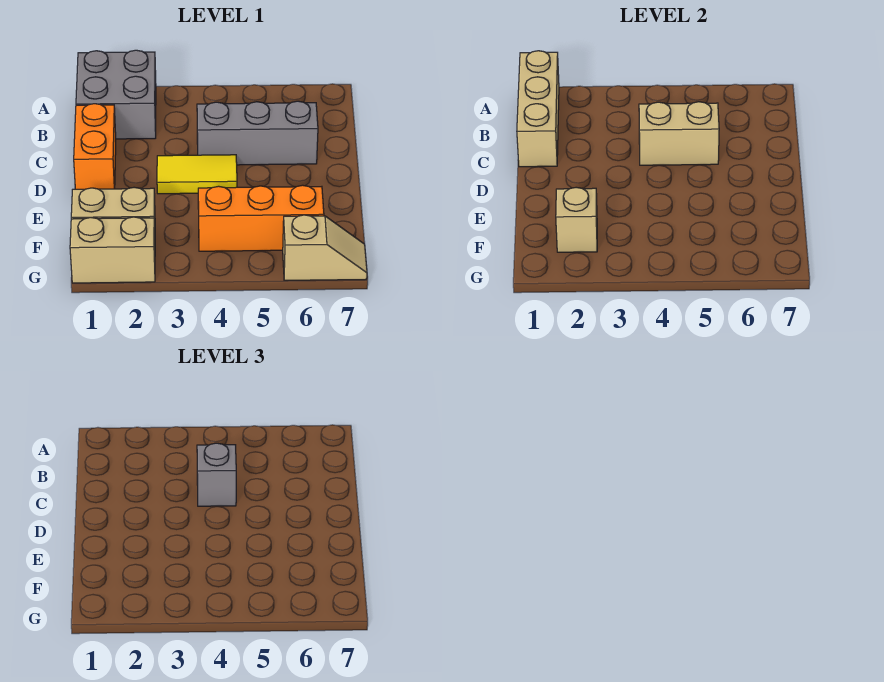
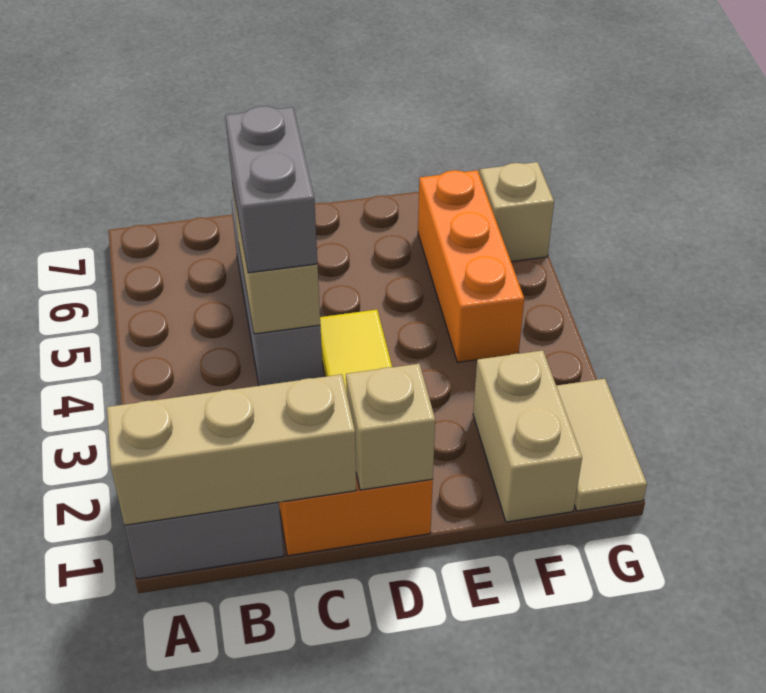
grey 1x1 brick [197,443,236,506] -> grey 1x2 brick [225,106,318,273]
tan 1x1 brick [556,187,597,252] -> tan 1x1 brick moved to [346,364,435,490]
tan 1x2 brick [70,217,155,283] -> tan 1x2 tile [556,379,647,511]

